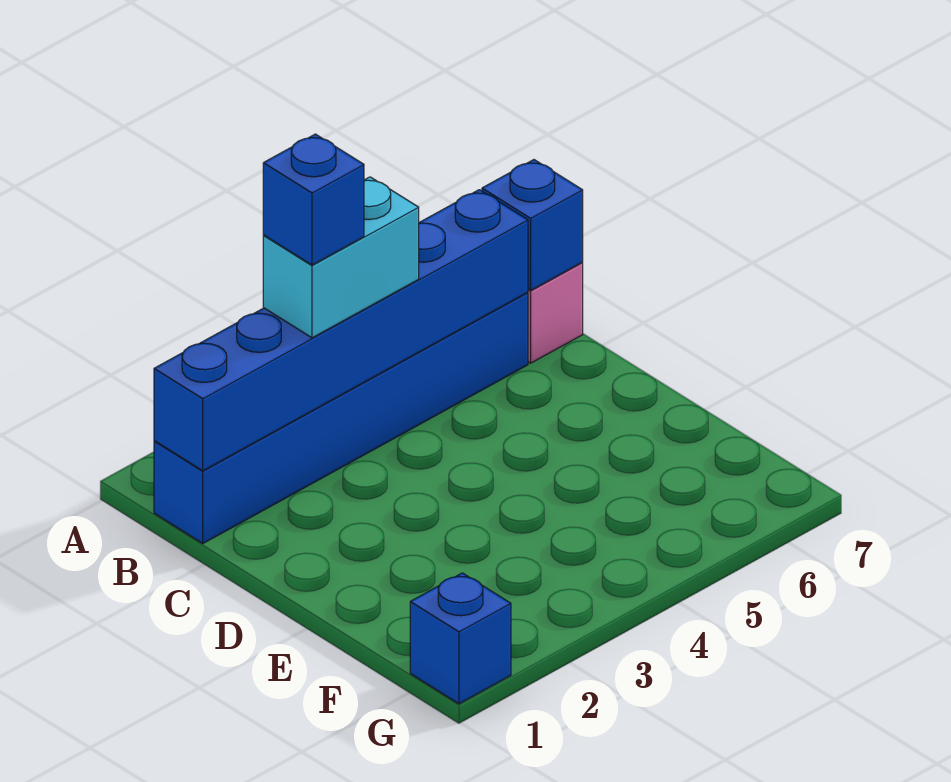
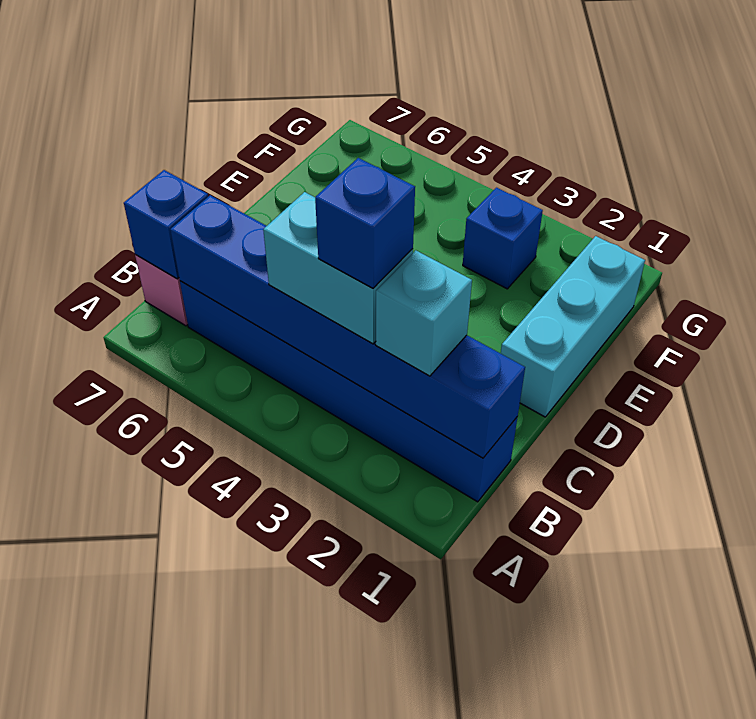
none -> cyan 1x1 brick [376,250,472,376]
none -> cyan 1x3 brick [501,236,645,417]
blue 1x1 brick [410,573,511,704] -> blue 1x1 brick moved to [463,188,543,289]

